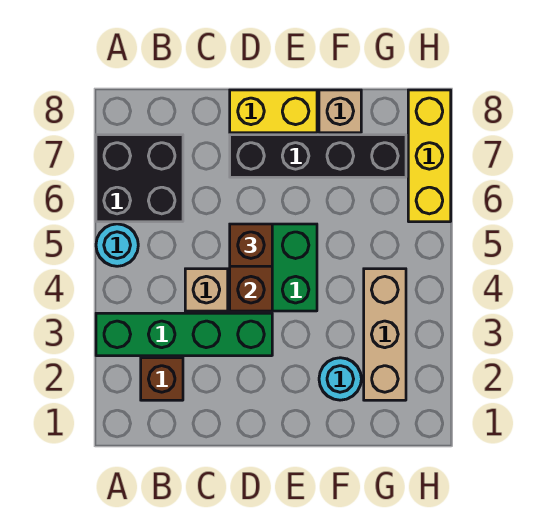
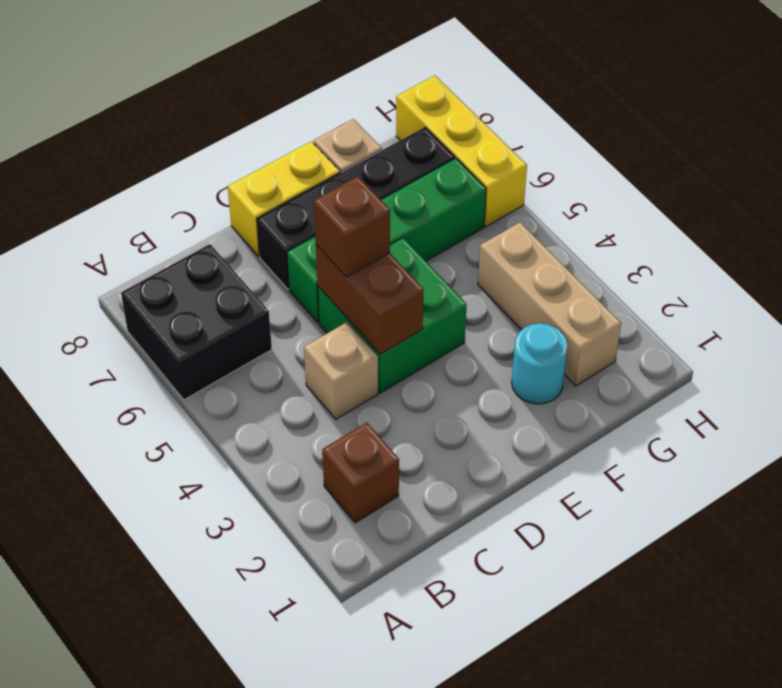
green 1x4 brick [96,313,272,356] -> green 1x4 brick moved to [287,158,486,323]
cyan 1x1 round brick [96,224,138,266] -> none

